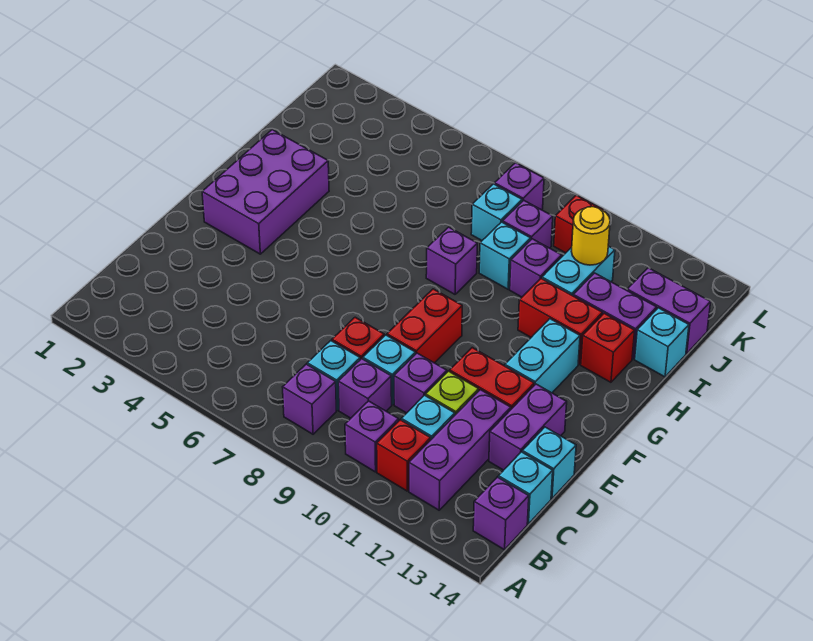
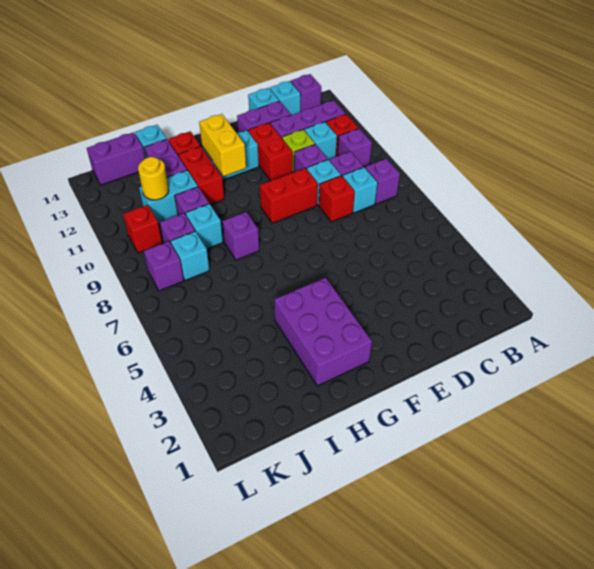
purple 2x3 brick [202,130,329,254] -> purple 2x3 brick turned to [274,278,372,386]
none -> yellow 1x2 brick [199,114,246,176]
purple 1x2 brick [627,268,711,354] -> purple 1x2 brick turned to [87,132,145,185]

